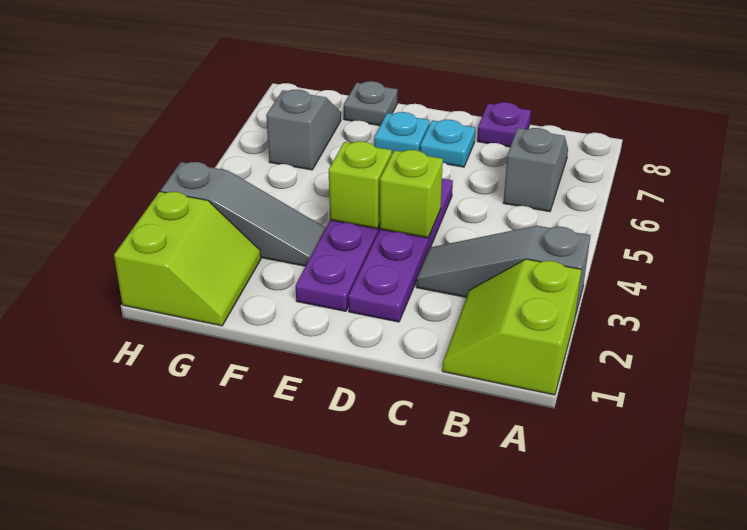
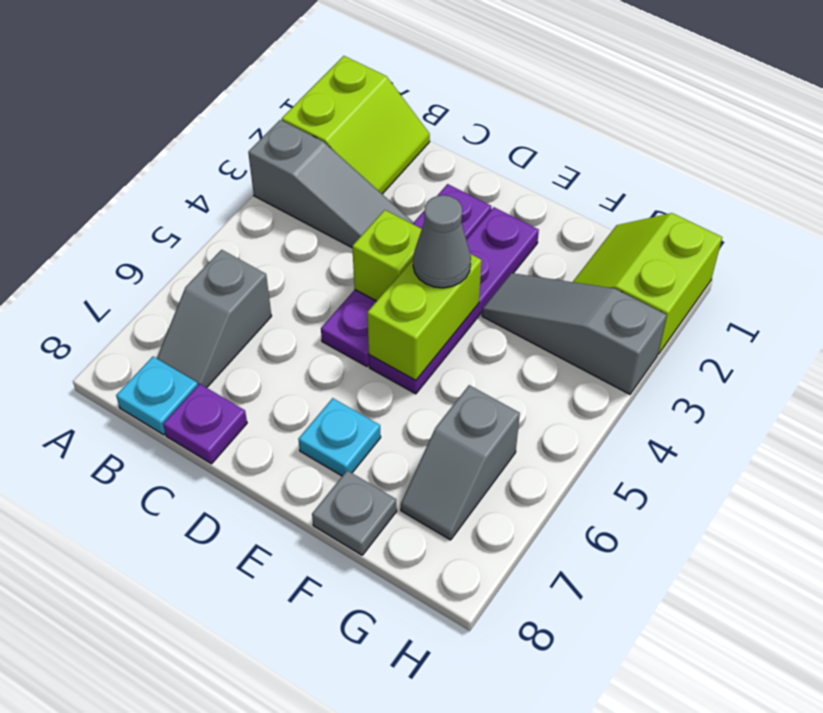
cyan 1x1 plate [420,120,475,167] -> cyan 1x1 plate moved to [116,357,198,435]
lime 1x1 brick [329,141,392,229] -> lime 1x2 brick [367,254,481,380]
none -> grey 1x1 cone [413,195,471,288]

